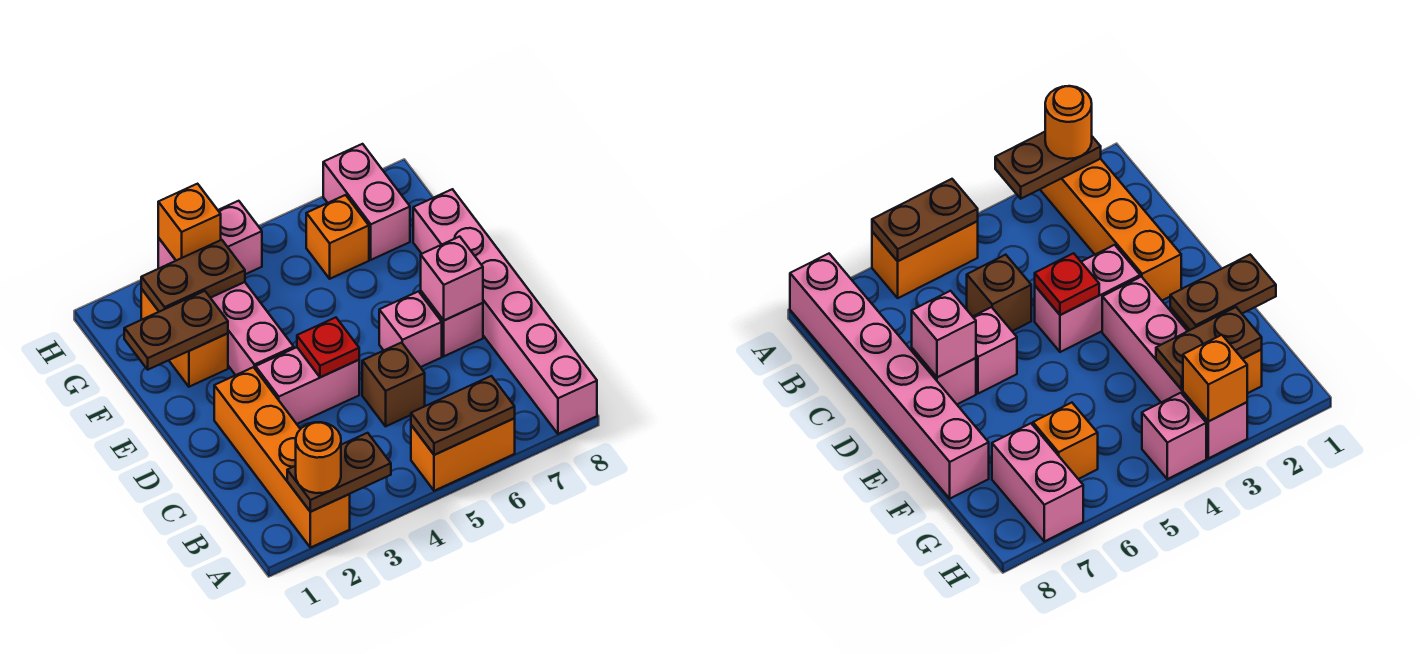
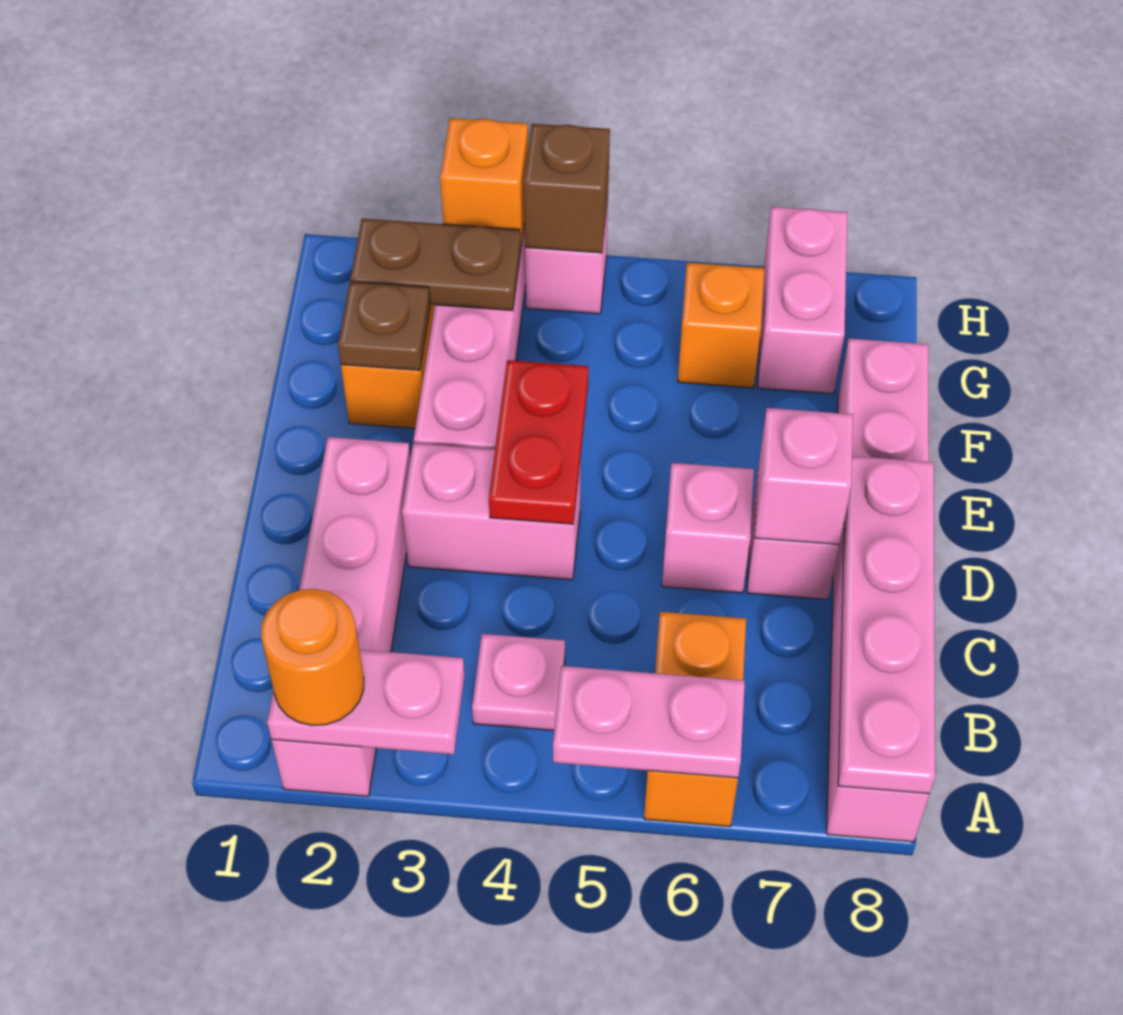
orange 1x4 brick [214,367,350,548] -> pink 1x4 brick [272,437,411,796]
brown 1x2 plate [287,433,391,512] -> pink 1x2 plate [267,650,465,754]
orange 1x2 brick [411,419,515,491] -> orange 1x2 brick turned to [644,612,746,827]
brown 1x2 plate [411,376,515,455] -> pink 1x2 plate [553,666,745,778]
none -> pink 1x4 plate [838,456,935,794]
none -> pink 1x1 plate [472,634,565,730]
brown 1x1 brick [362,343,425,426] -> brown 1x1 brick moved to [524,124,610,253]
red 1x1 plate [297,317,359,377] -> red 1x2 plate [489,360,588,524]
brown 1x2 plate [124,291,228,370] -> brown 1x1 plate [338,282,430,370]

